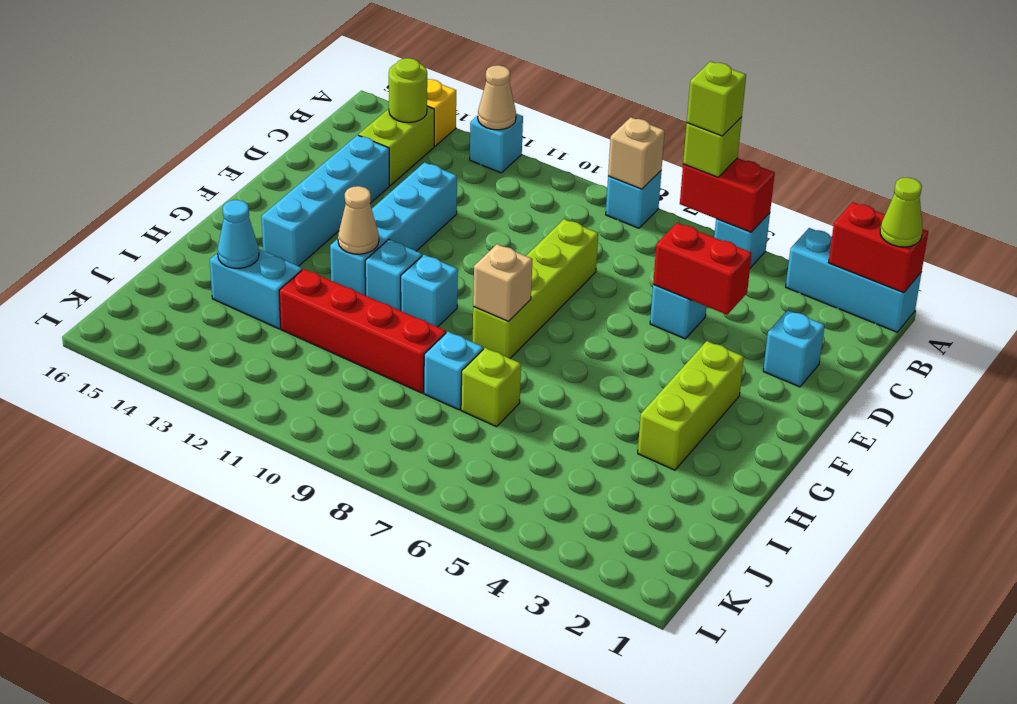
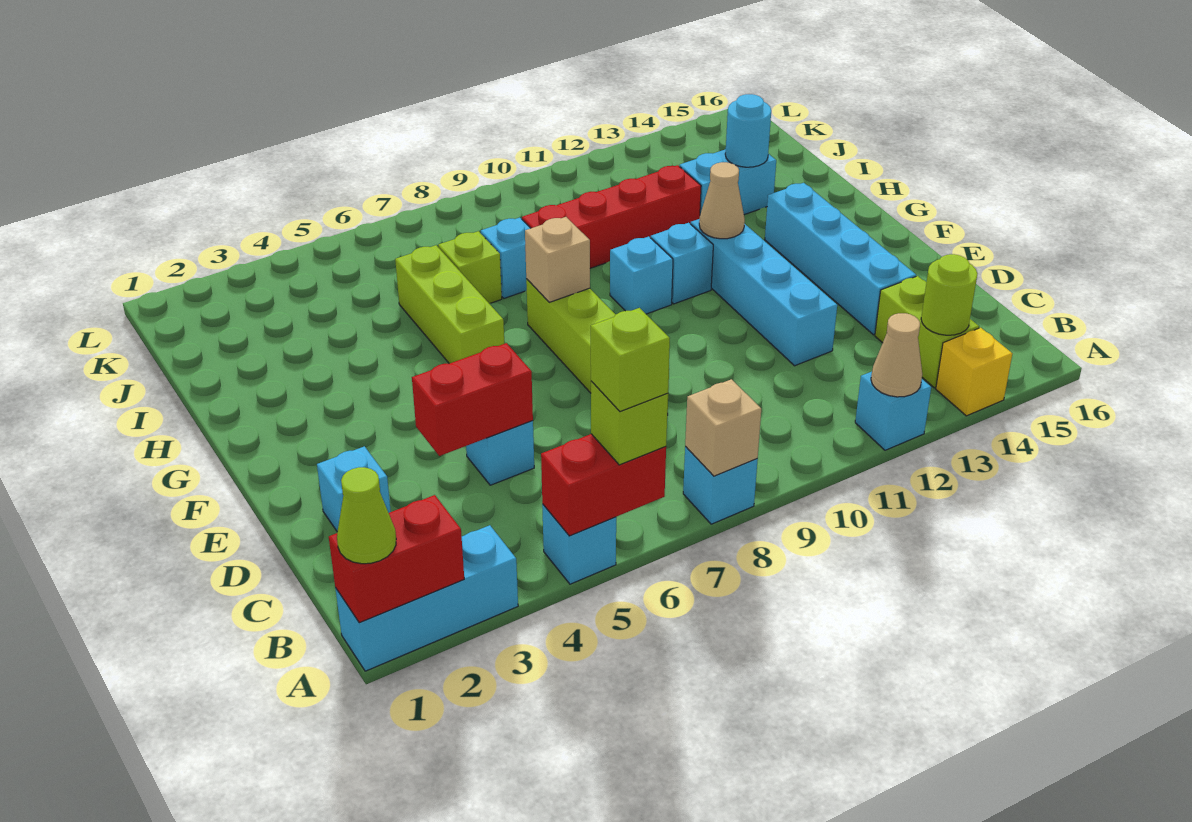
lime 1x3 brick [638,341,744,470] -> lime 1x3 brick moved to [395,245,504,364]
cyan 1x1 cone [218,200,259,268] -> cyan 1x1 round brick [725,94,771,167]

